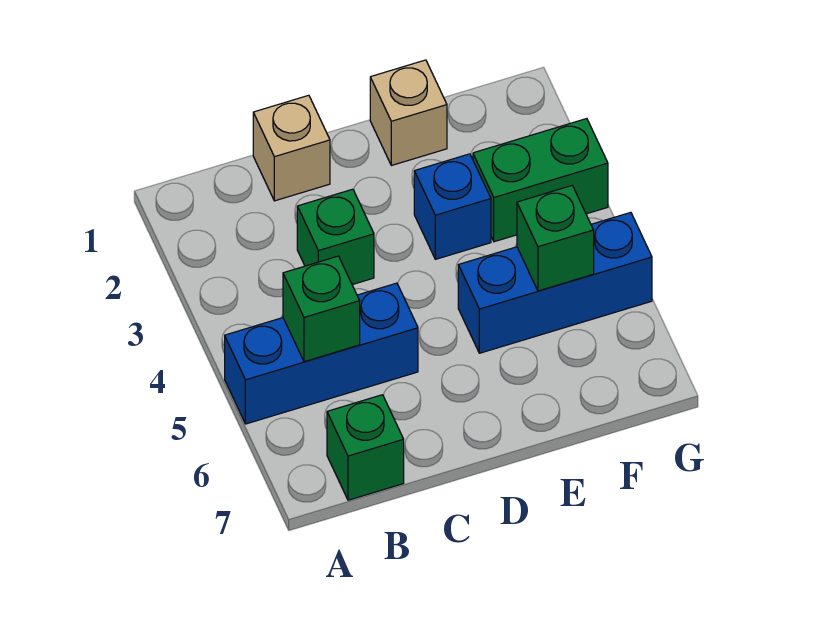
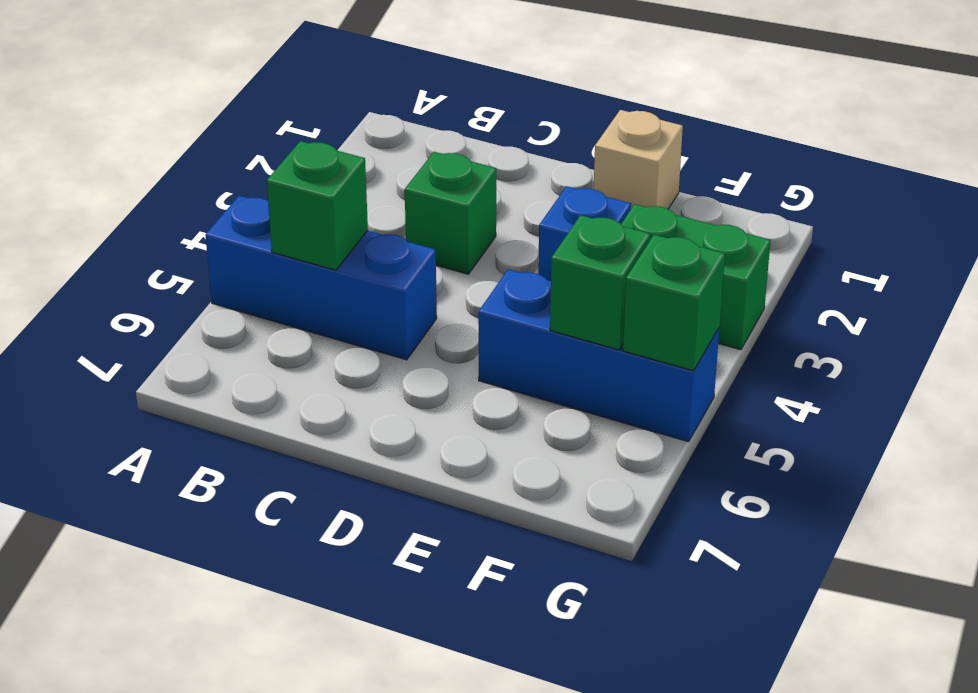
green 1x1 brick [327,395,404,500] -> green 1x1 brick moved to [623,235,725,371]
tan 1x1 brick [253,95,330,201] -> none

